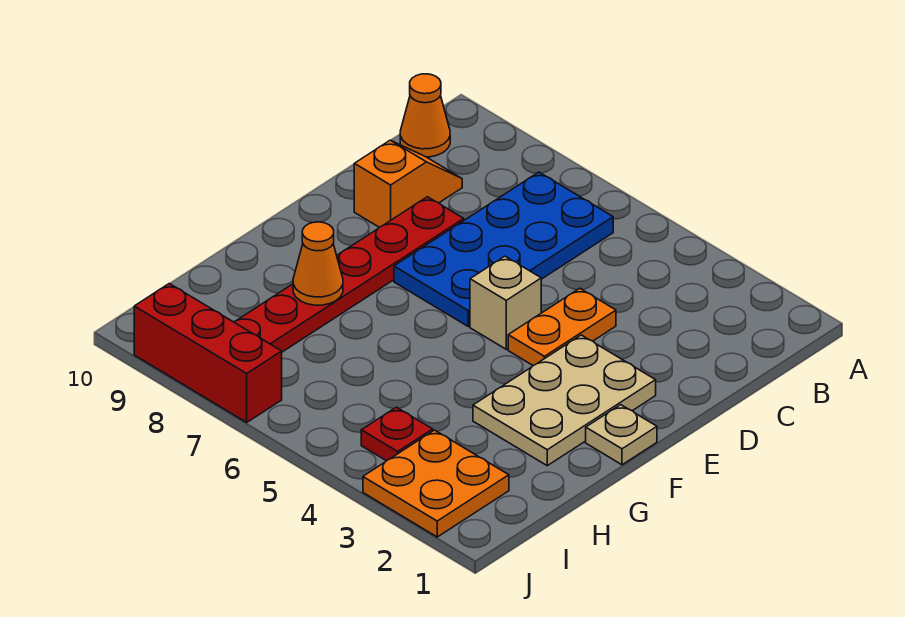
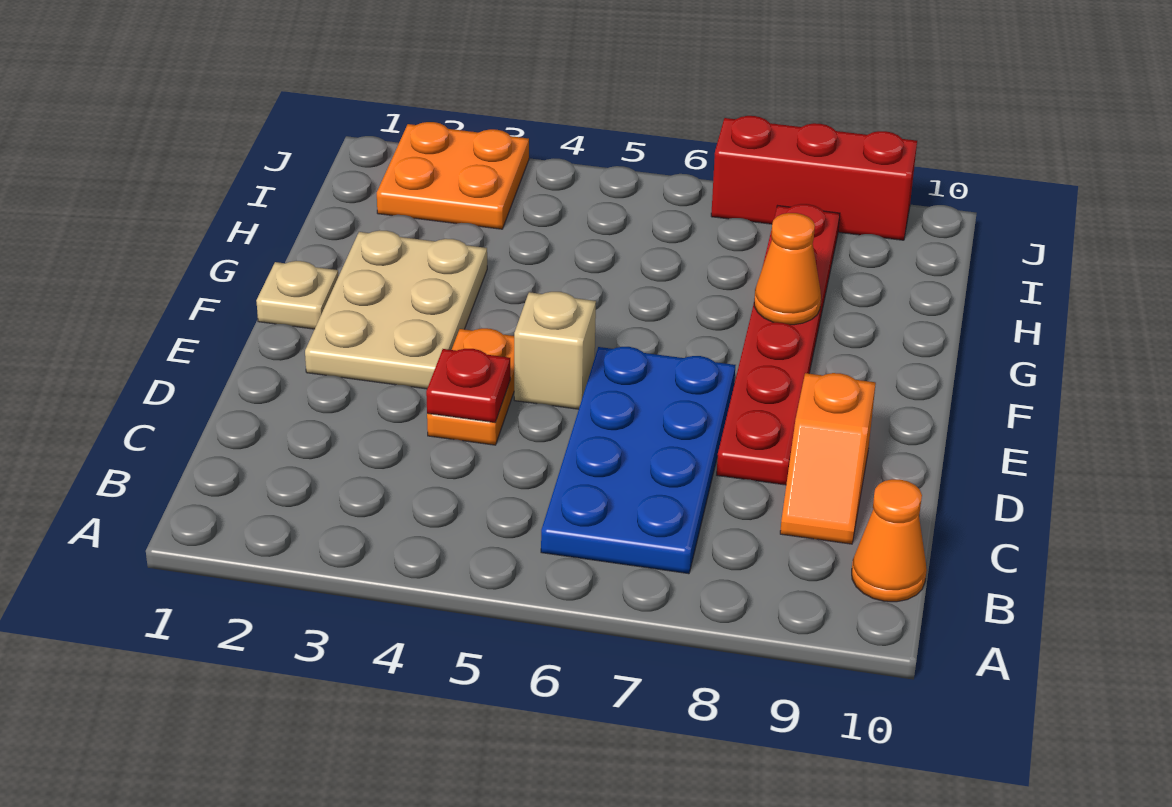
red 1x1 plate [361,407,433,461] -> red 1x1 plate moved to [426,349,510,422]

